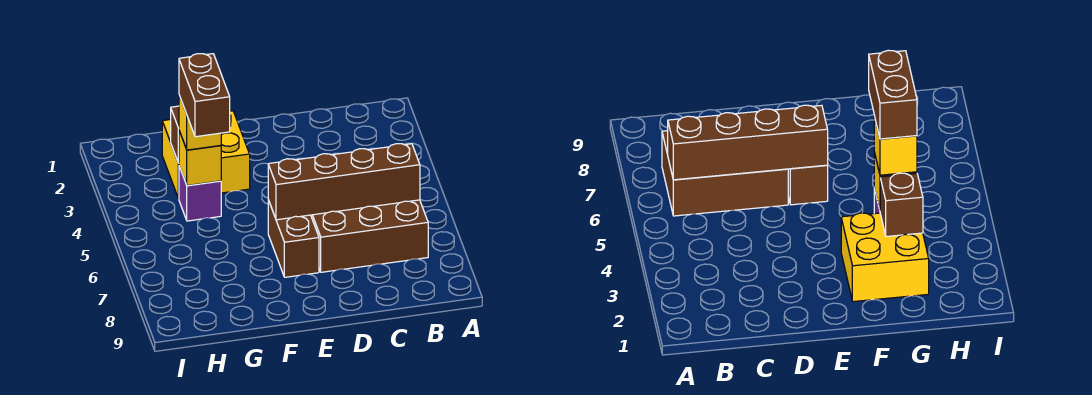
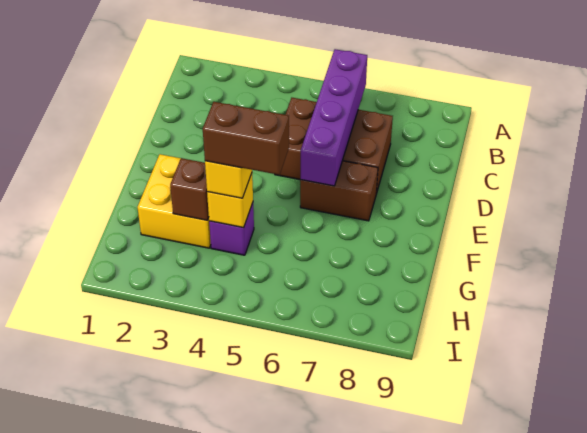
brown 2x3 brick [311,200,428,272] -> brown 2x3 brick turned to [275,98,393,194]
brown 1x4 brick [268,144,420,220] -> purple 1x4 brick [301,49,367,186]

